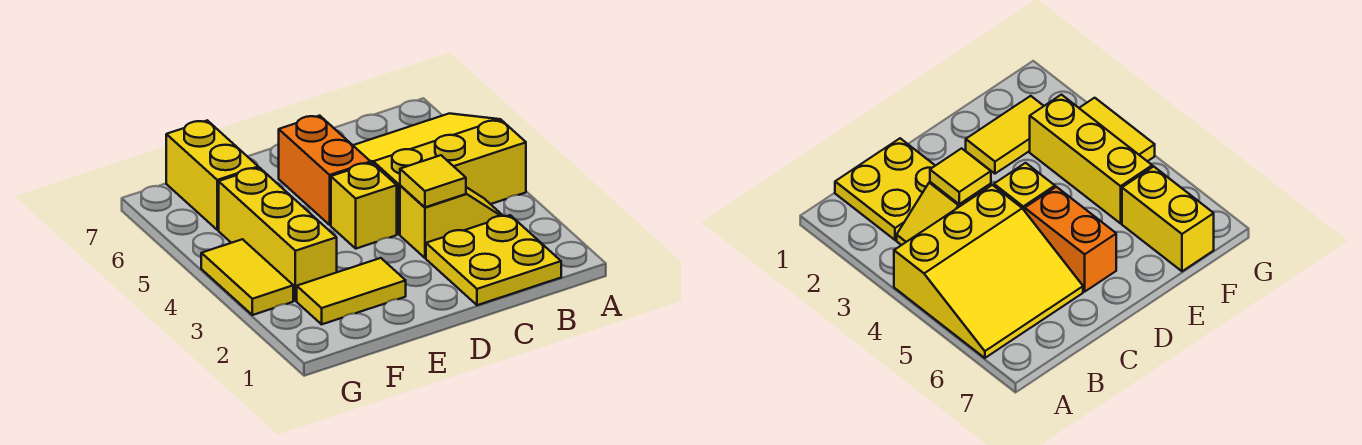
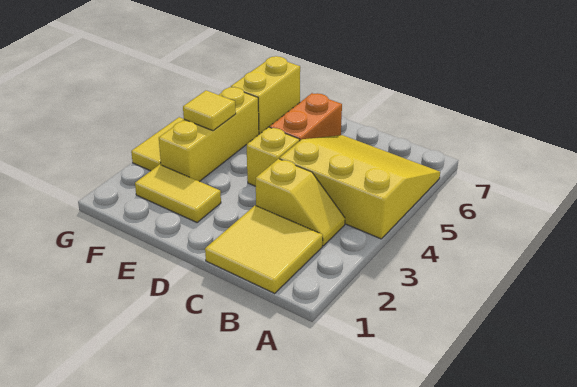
yellow 2x2 plate [426,215,561,305] -> yellow 2x2 tile [205,206,323,293]
yellow 1x1 tile [400,155,466,207] -> yellow 1x1 tile moved to [183,90,236,131]

